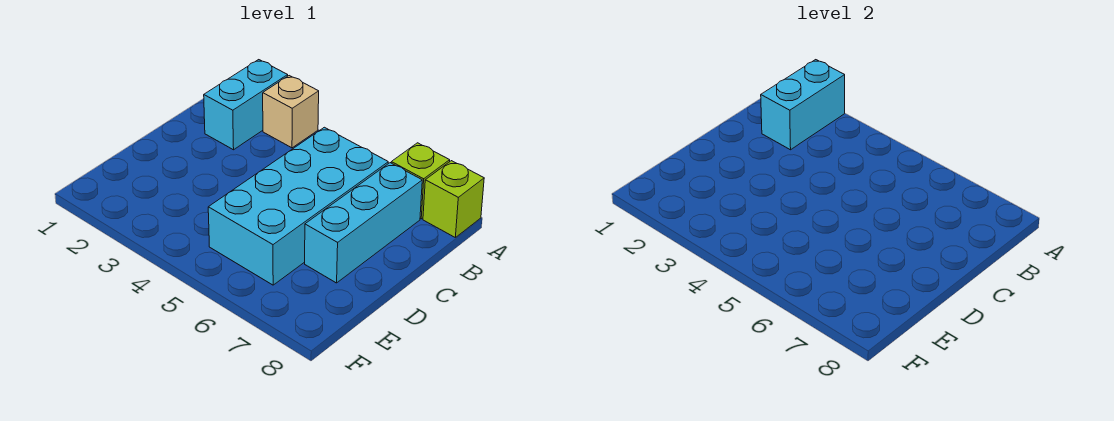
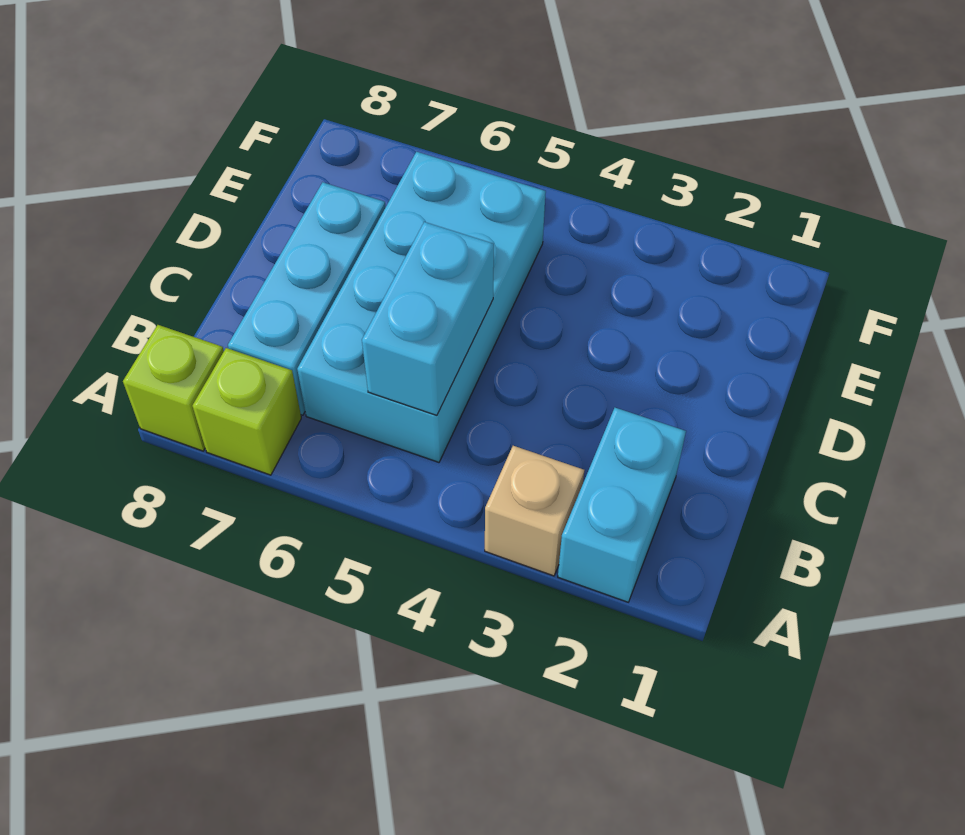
cyan 1x2 brick [761,60,845,150] -> cyan 1x2 brick moved to [362,222,494,415]

